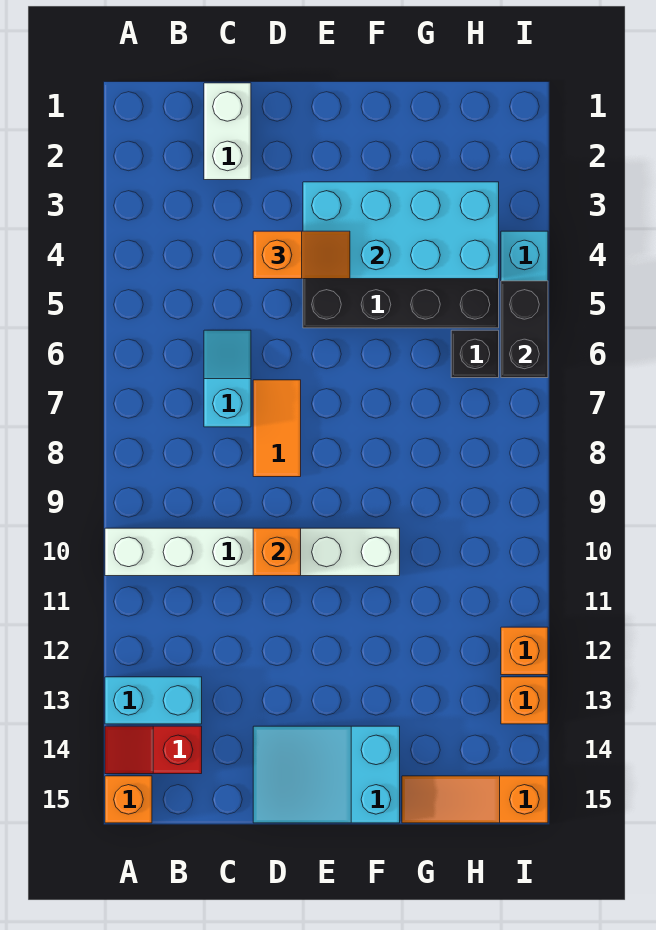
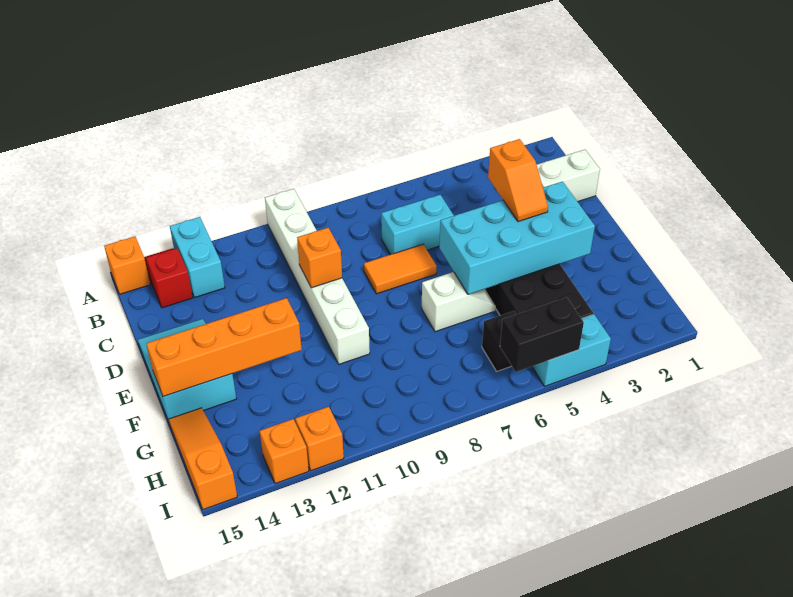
cyan 1x2 slope [204,330,251,427] -> cyan 1x2 brick [381,195,454,255]
cyan 2x4 brick [303,182,499,279] -> cyan 2x4 brick turned to [439,181,595,294]
none -> white 1x2 slope [422,272,496,332]
none -> orange 1x4 brick [146,298,302,397]

